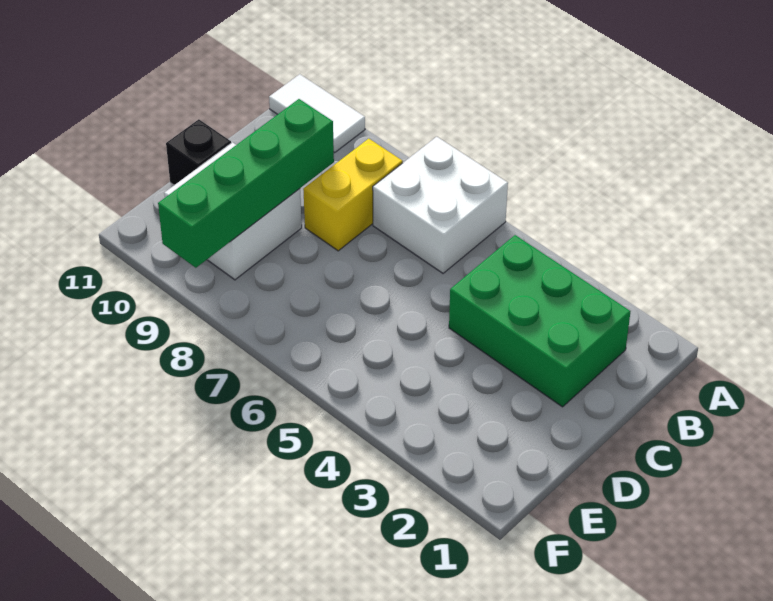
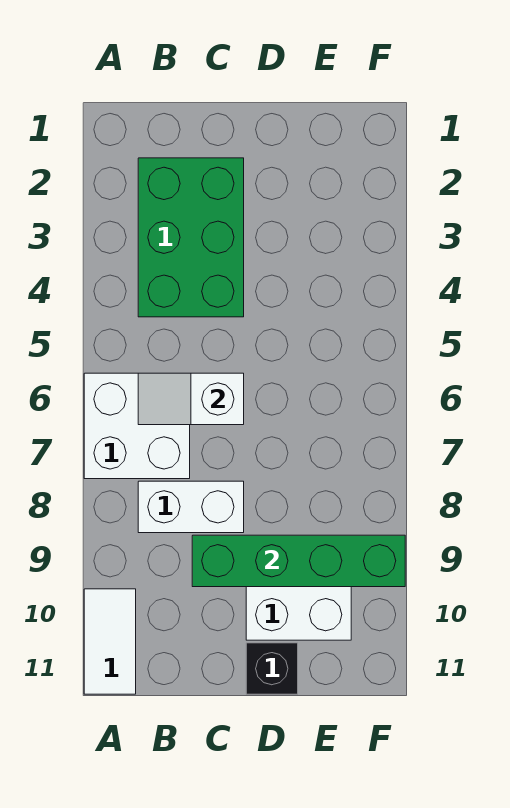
none -> white 1x2 slope [138,373,244,425]
yellow 1x2 brick [303,139,403,251] -> white 1x2 brick [138,481,244,533]

